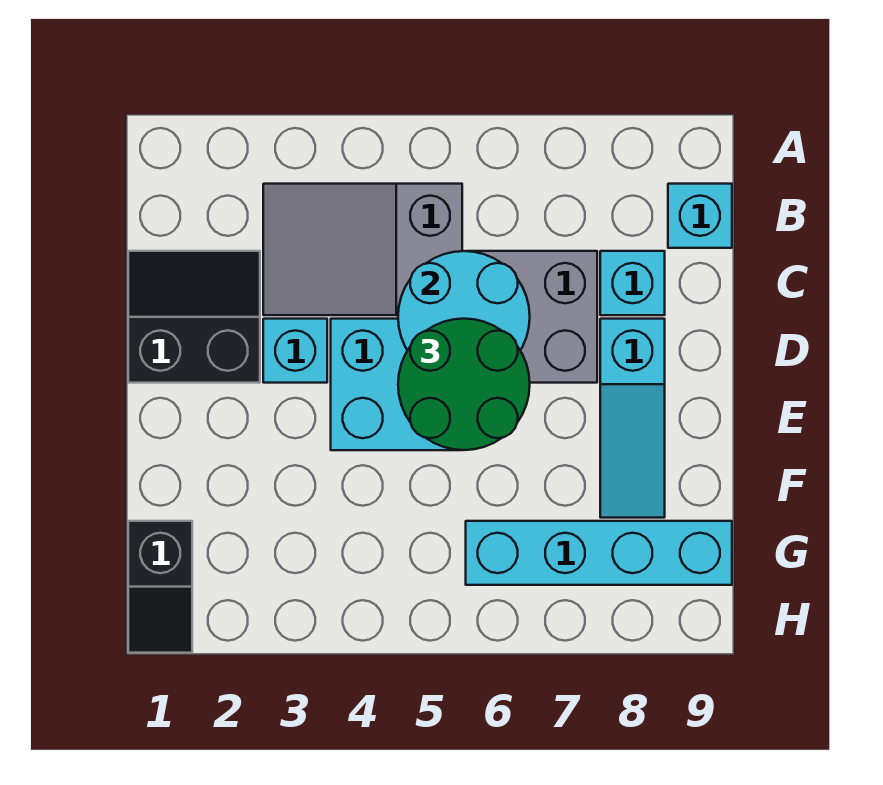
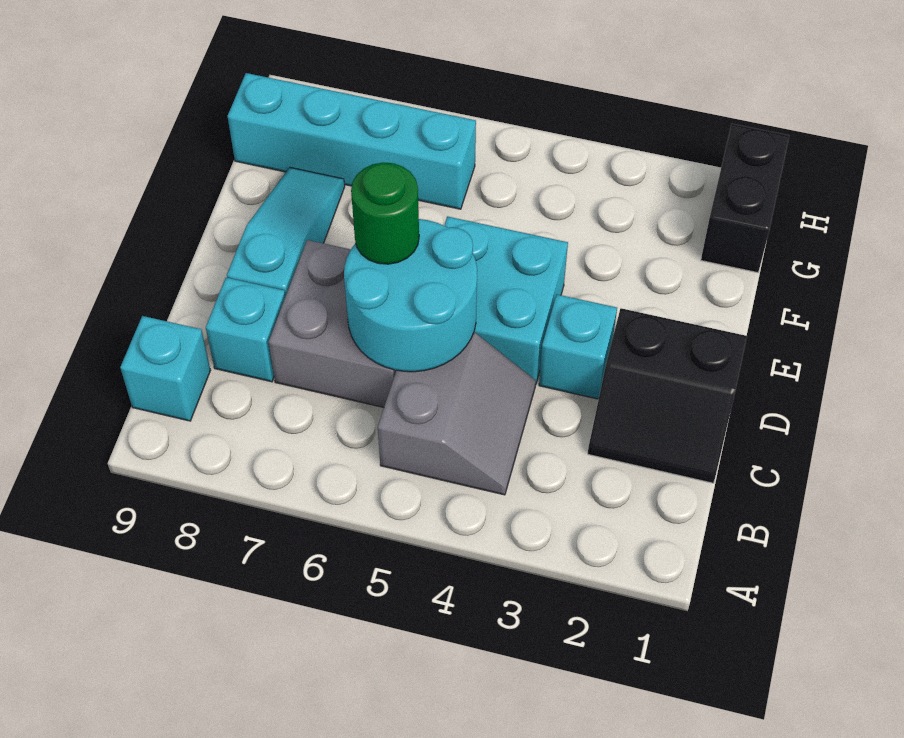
grey 2x3 slope [263,184,462,315] -> grey 2x2 slope [378,333,536,495]
green 2x2 round brick [398,319,530,450] -> green 1x1 round brick [351,162,419,264]
black 1x2 slope [128,521,192,653] -> black 1x2 brick [701,124,789,273]

